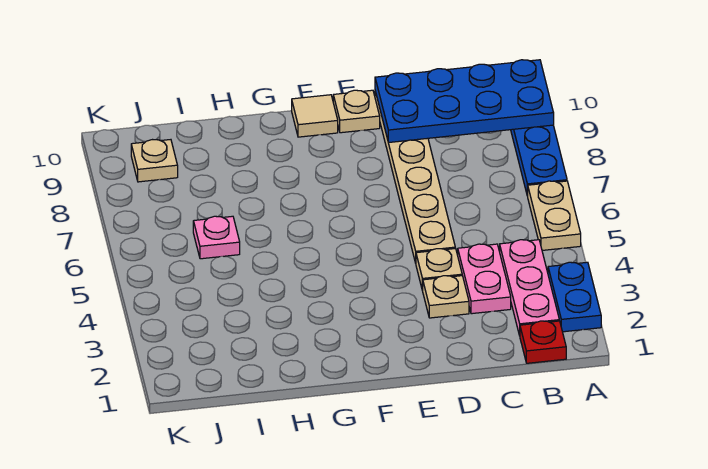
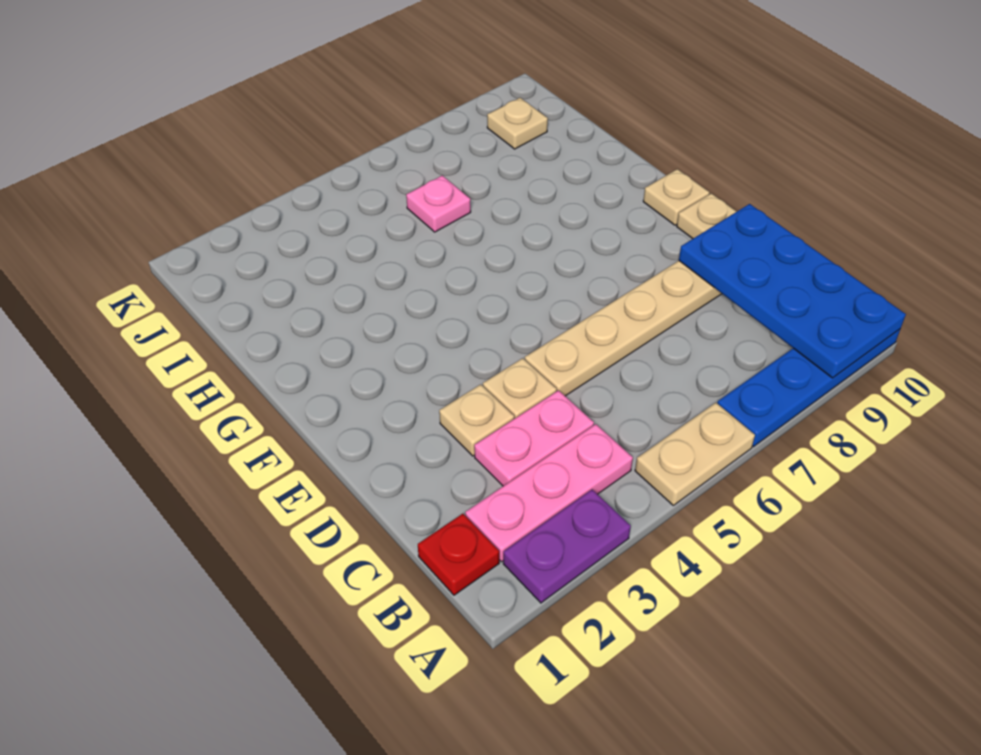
blue 1x2 plate [548,262,601,332] -> purple 1x2 plate [503,490,631,603]
tan 1x1 tile [292,95,338,137] -> tan 1x1 plate [643,169,710,225]

